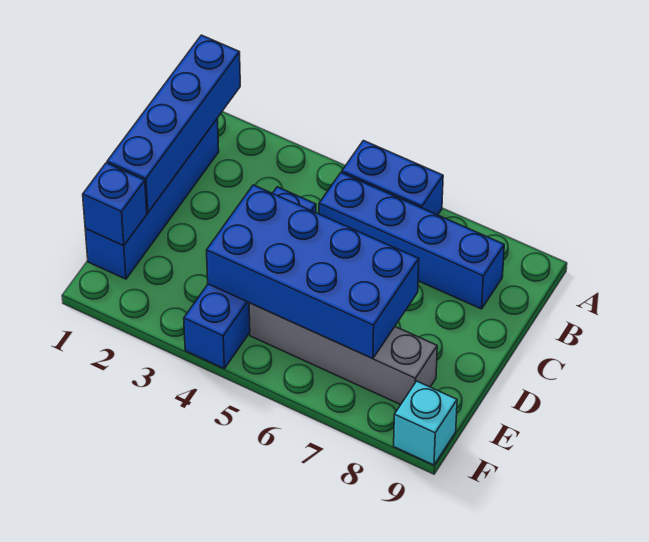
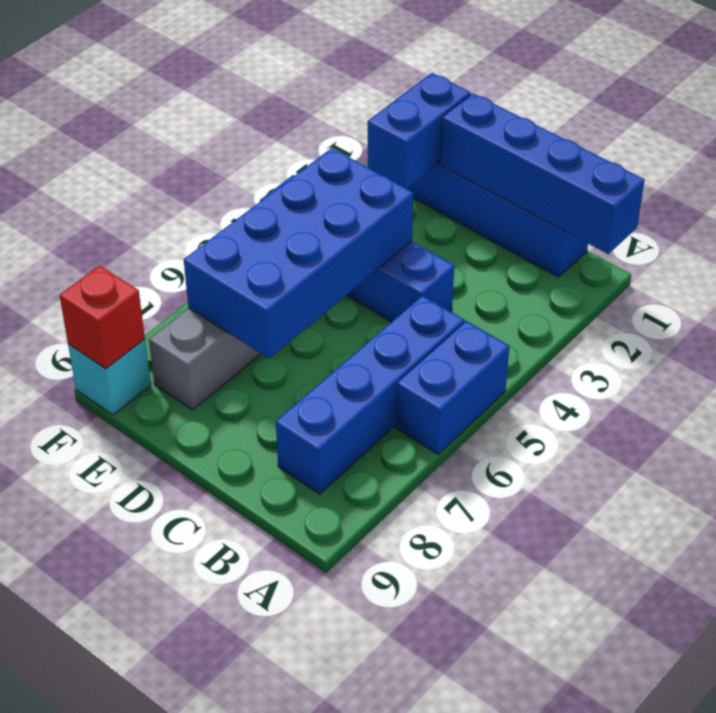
blue 1x1 brick [83,163,147,246] -> blue 1x2 brick [368,73,471,189]
none -> red 1x1 brick [60,266,145,369]

